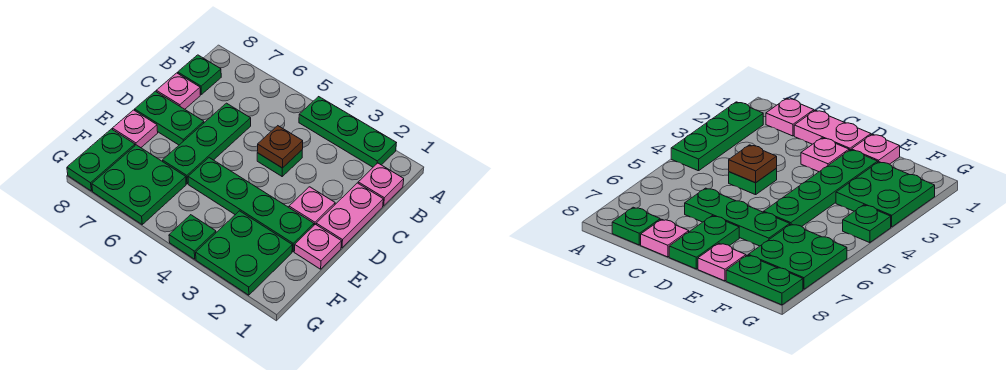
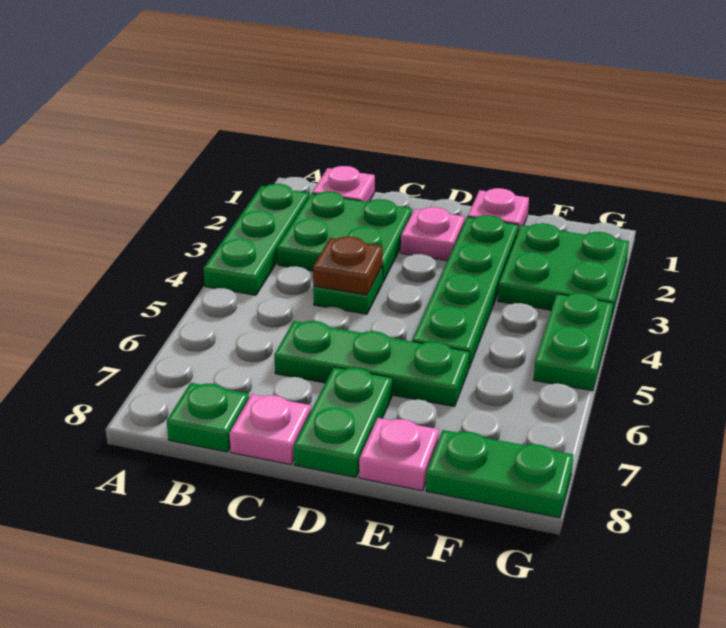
pink 1x2 plate [316,183,383,248] -> none
green 2x2 plate [92,145,186,224] -> green 2x2 plate moved to [277,191,412,283]
green 1x1 plate [169,215,216,259] -> green 1x2 plate [533,293,613,391]

